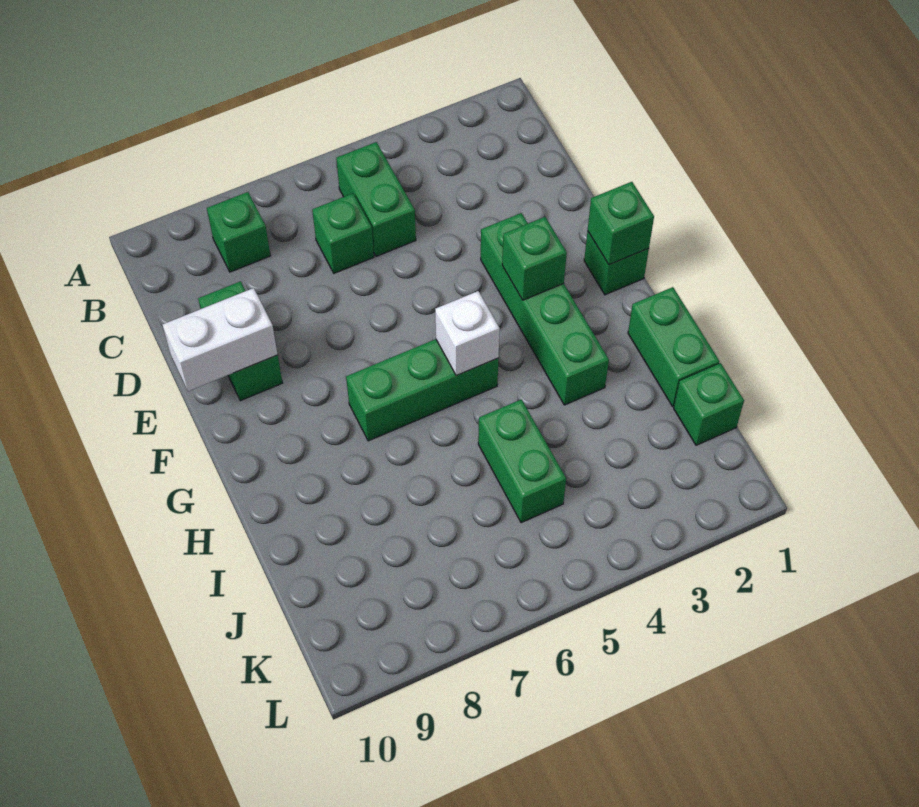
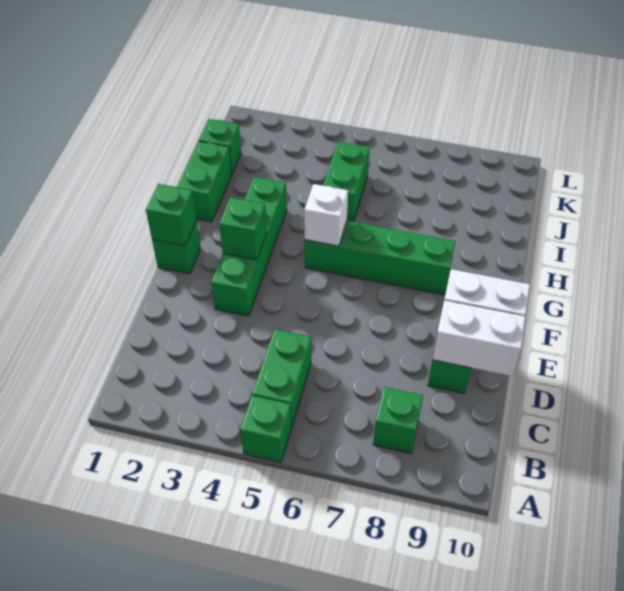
green 1x1 brick [312,193,374,273] -> green 1x1 brick moved to [240,395,291,462]
none -> white 1x2 brick [433,300,526,376]
green 1x3 brick [346,339,498,441] -> green 1x4 brick [305,221,455,295]

